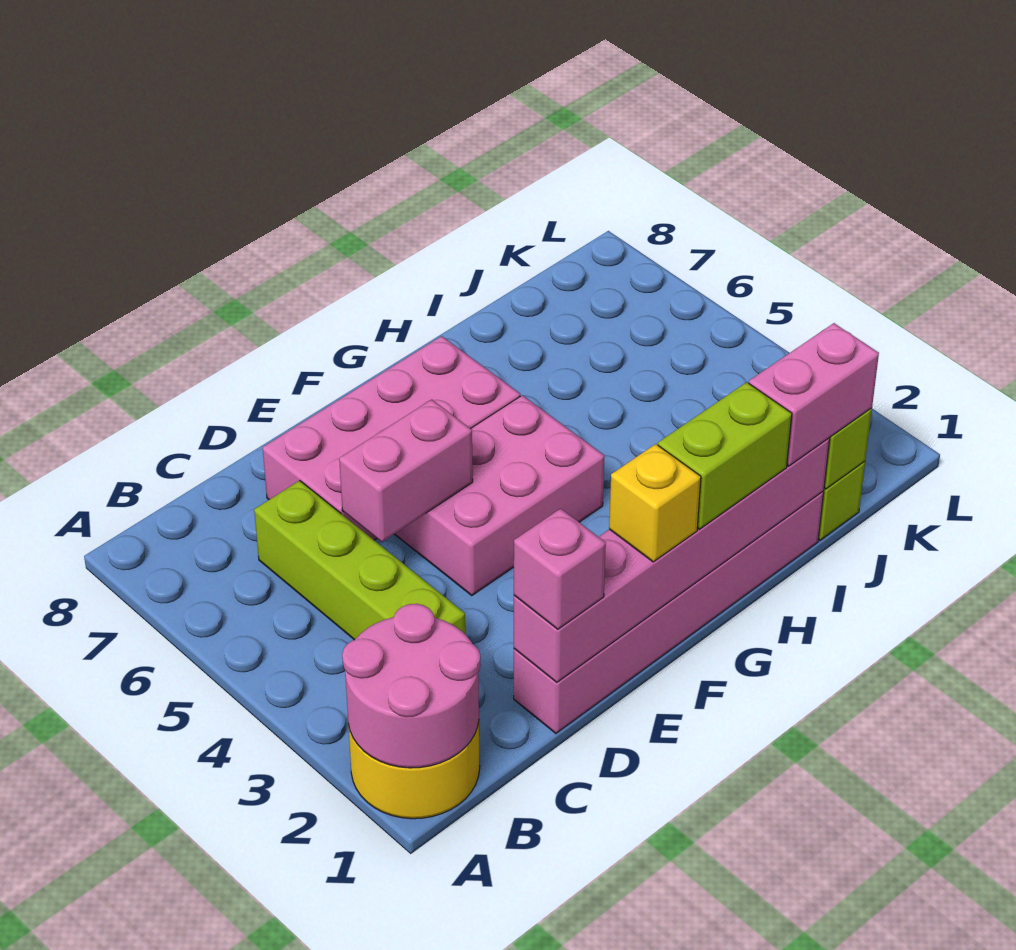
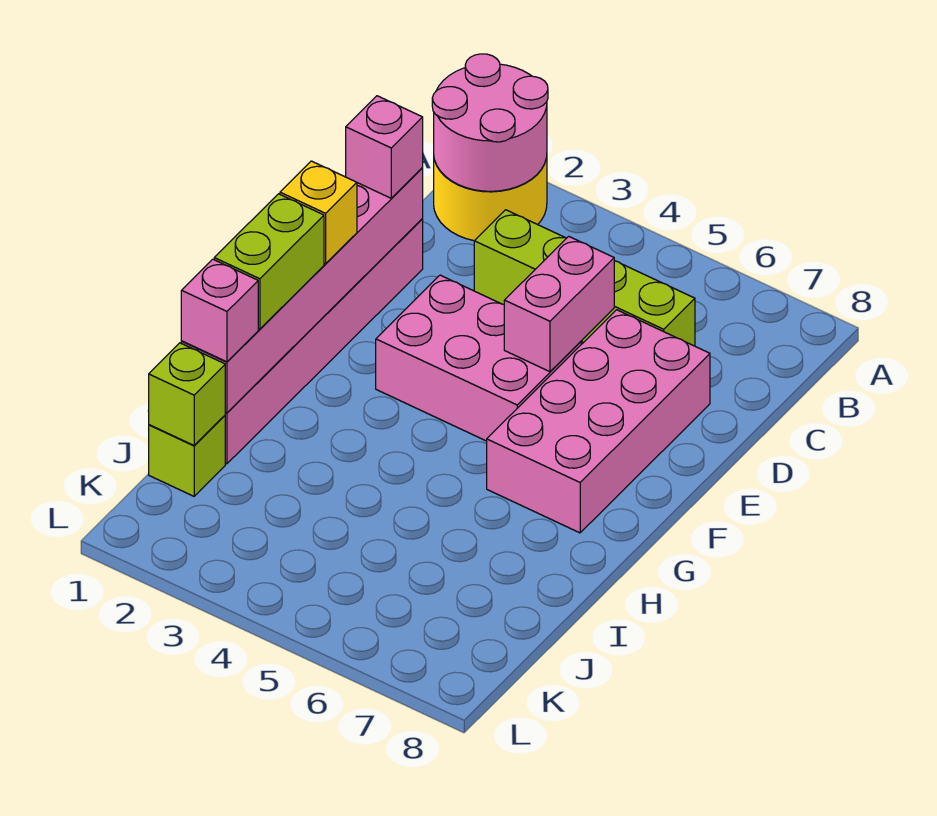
pink 2x3 brick [395,395,604,595] -> pink 2x3 brick turned to [376,275,581,441]
pink 1x2 brick [749,323,879,466] -> pink 1x1 brick [181,259,258,362]

